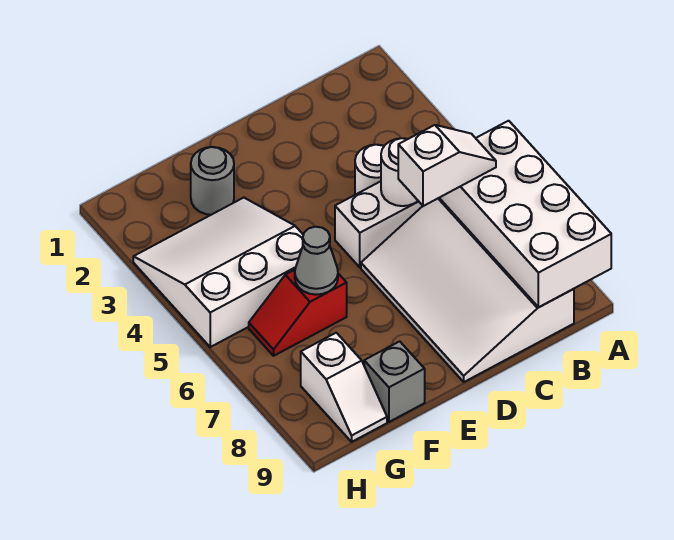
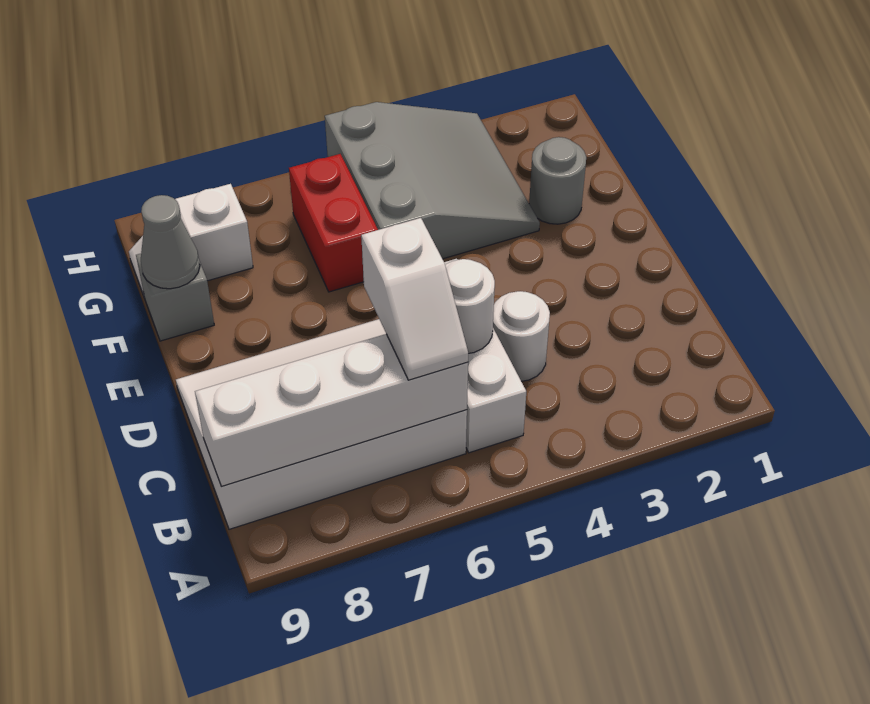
white 2x4 brick [440,121,611,307] -> white 1x4 brick [195,334,468,486]
white 3x3 slope [133,198,303,347] -> grey 3x3 slope [325,102,540,259]
red 1x2 slope [249,270,347,356] -> red 1x2 brick [289,154,378,292]
grey 1x1 cone [295,227,338,295] -> grey 1x1 cone moved to [141,195,200,289]

